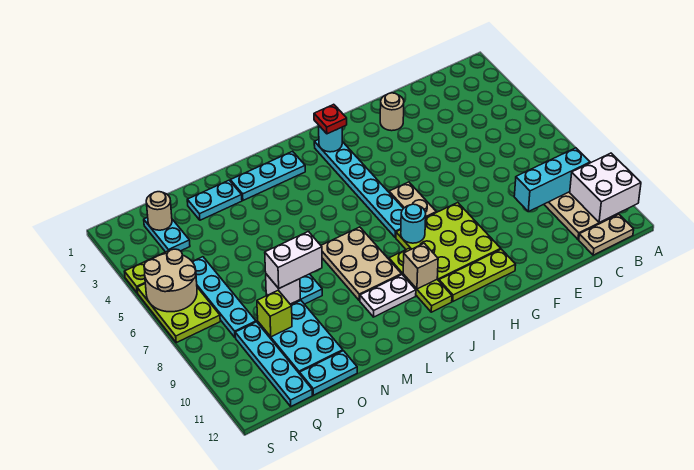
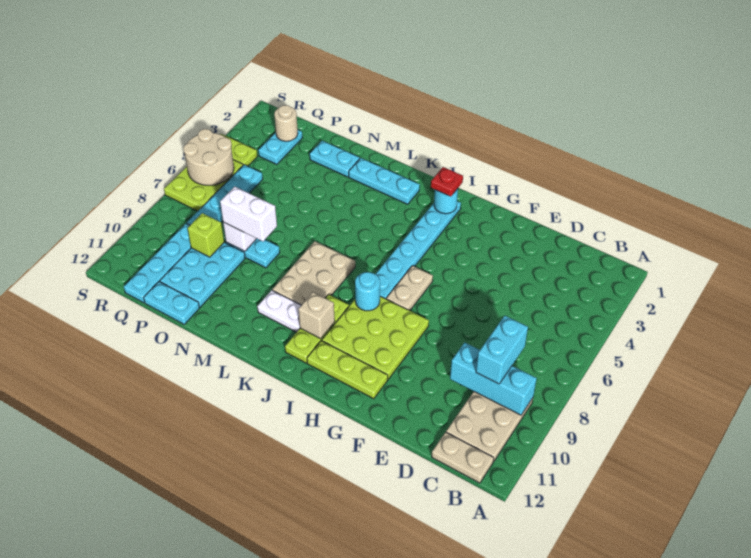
white 2x2 brick [570,153,641,223] -> none
none -> cyan 1x2 brick [476,316,528,384]
tan 1x1 round brick [380,93,404,131] -> none

